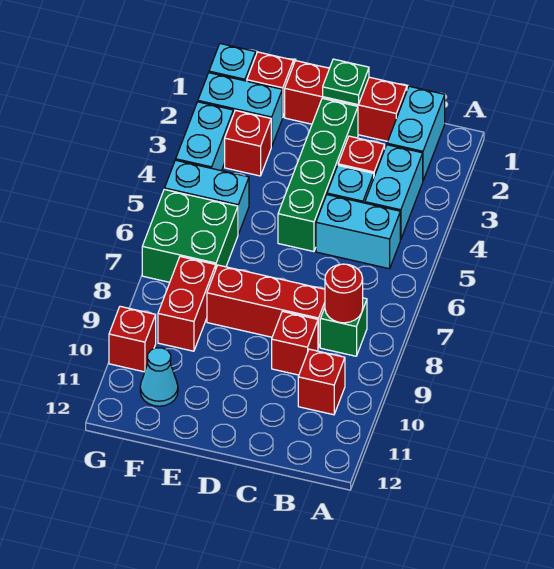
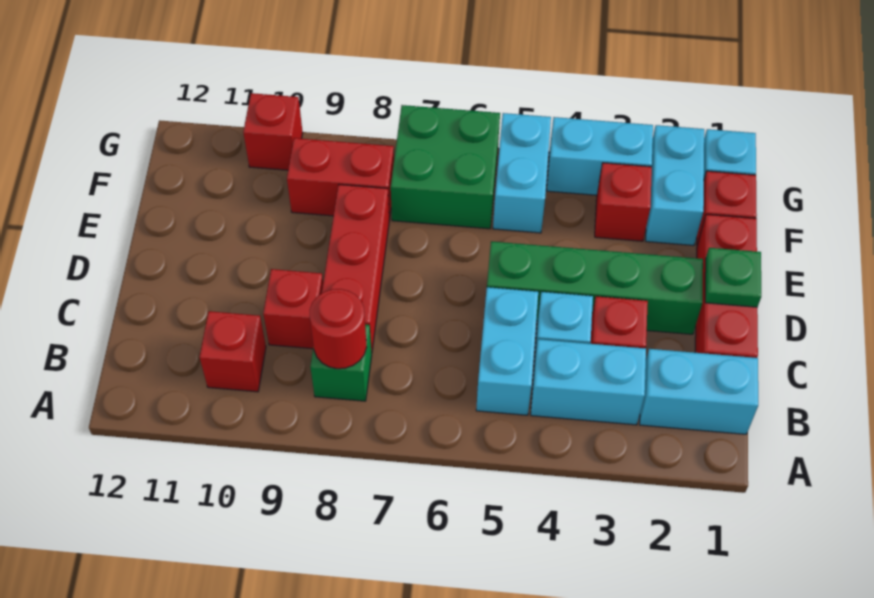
cyan 1x1 cone [140,348,178,406] -> none

